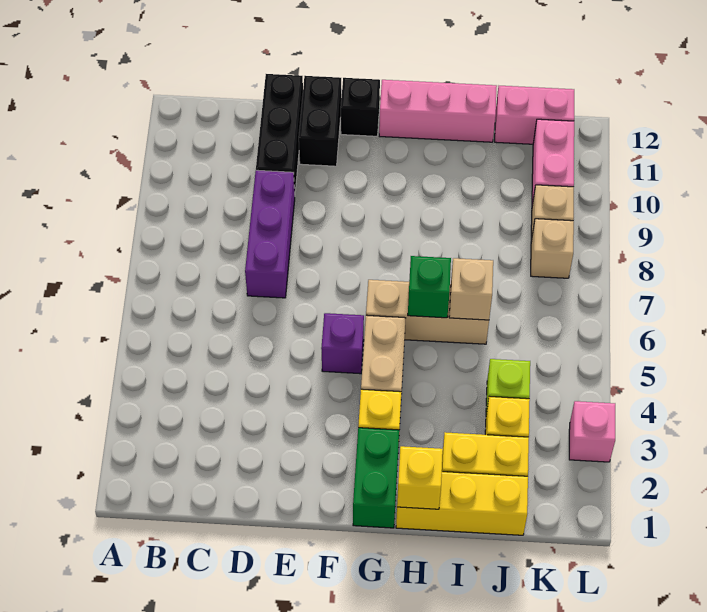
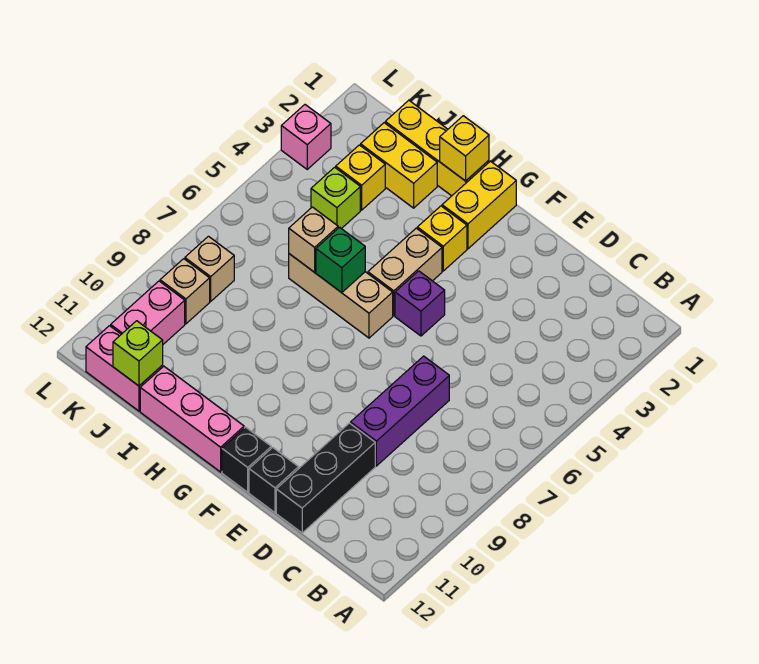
black 1x2 brick [299,76,341,166] -> black 1x1 brick [249,448,299,513]
green 1x2 brick [353,428,399,528] -> yellow 1x2 brick [442,161,516,249]
none -> lime 1x1 brick [113,321,163,386]

